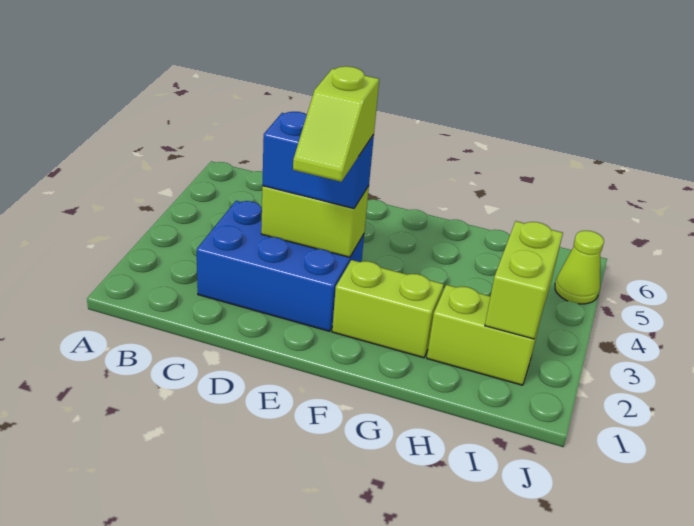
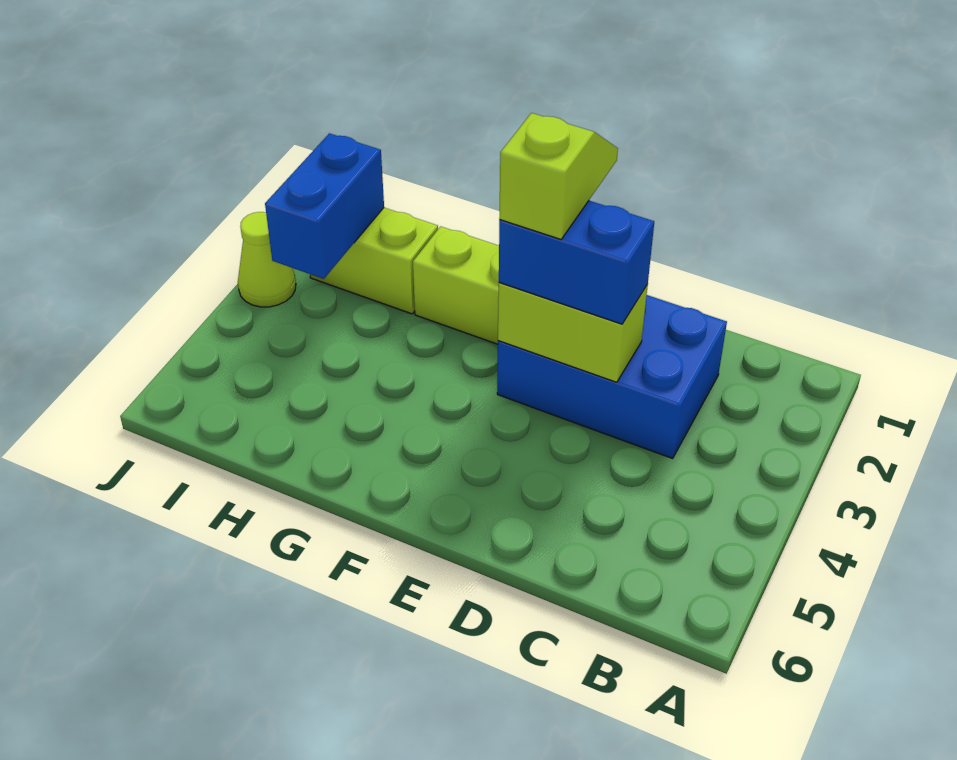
lime 1x2 brick [485,221,563,339] -> blue 1x2 brick [265,133,384,279]
lime 1x1 cone [555,231,604,304] -> lime 1x1 cone moved to [238,212,296,307]

